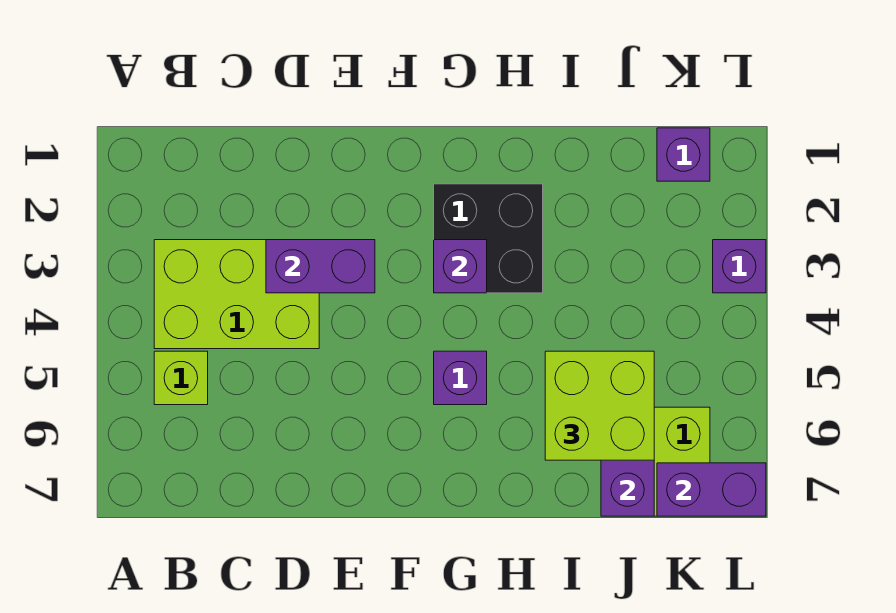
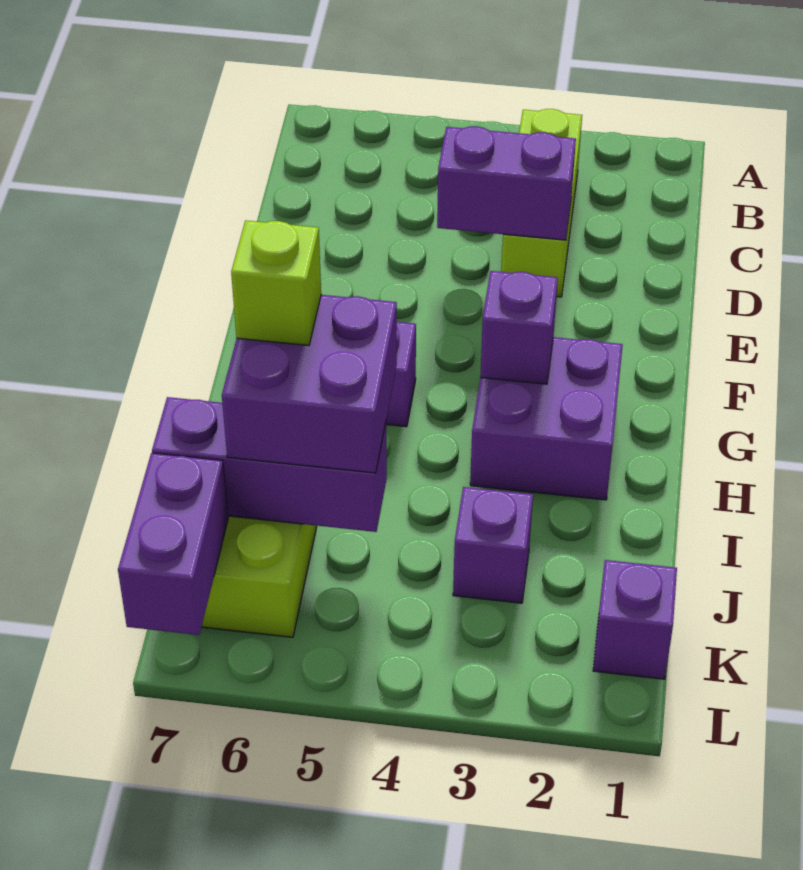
lime 2x3 brick [154,240,319,349] -> lime 1x3 brick [501,109,582,297]
lime 1x1 brick [154,351,208,405] -> lime 1x1 brick moved to [231,220,321,346]
purple 1x2 brick [266,240,375,293] -> purple 1x2 brick turned to [437,126,576,240]
black 2x2 brick [434,184,543,293] -> purple 2x2 brick [470,337,623,500]
lime 2x2 brick [545,351,654,460] -> purple 2x2 brick [222,295,397,473]
purple 1x1 brick [713,240,766,293] -> purple 1x1 brick moved to [453,487,533,603]

